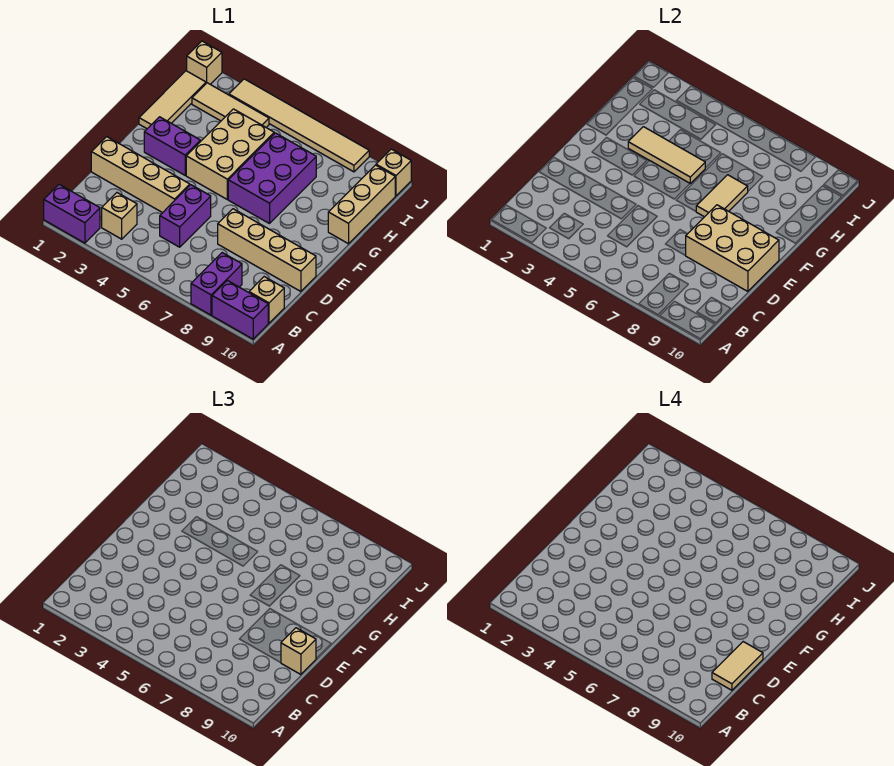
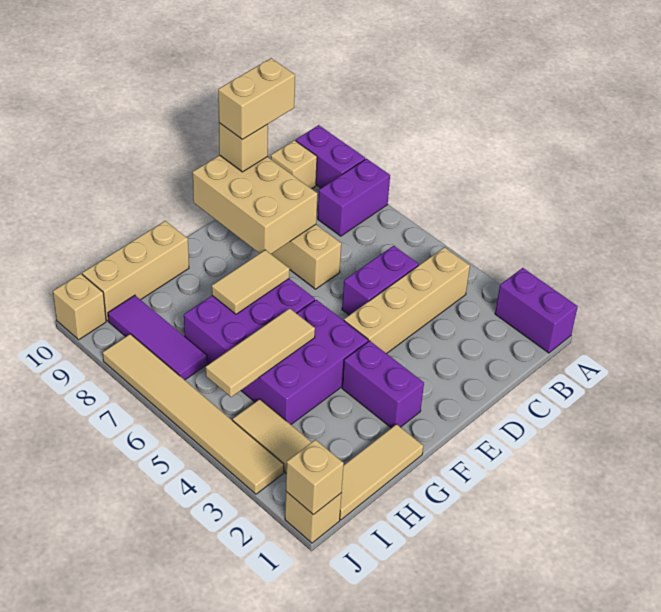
tan 1x1 brick [102,193,137,239] -> tan 1x1 brick moved to [286,440,344,515]
tan 1x2 tile [712,642,763,690] -> tan 1x2 brick [218,58,295,140]
tan 1x4 brick [91,137,190,213] -> tan 1x4 brick turned to [344,247,470,354]
tan 2x3 brick [186,109,274,199] -> purple 2x3 brick [241,300,368,424]
tan 1x3 tile [628,127,705,183] -> tan 1x3 tile turned to [206,308,315,397]
none -> purple 1x3 tile [108,295,207,380]

